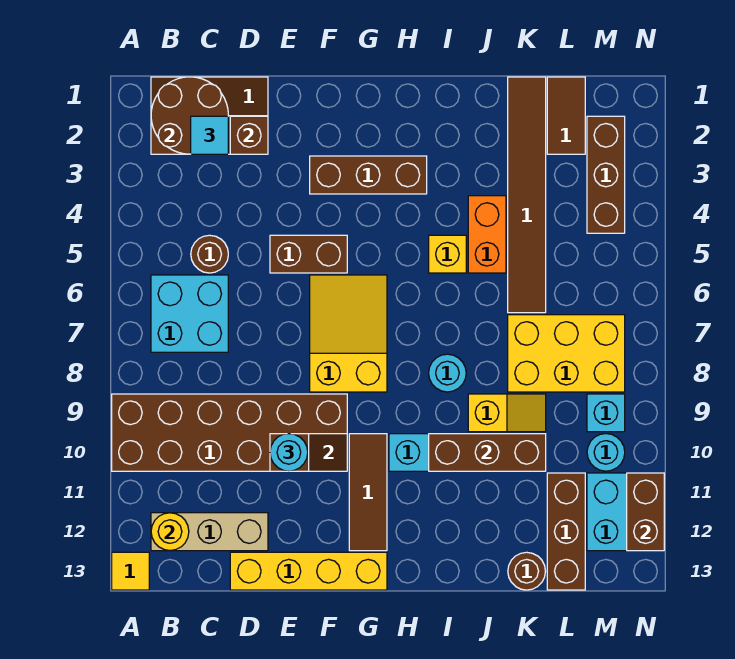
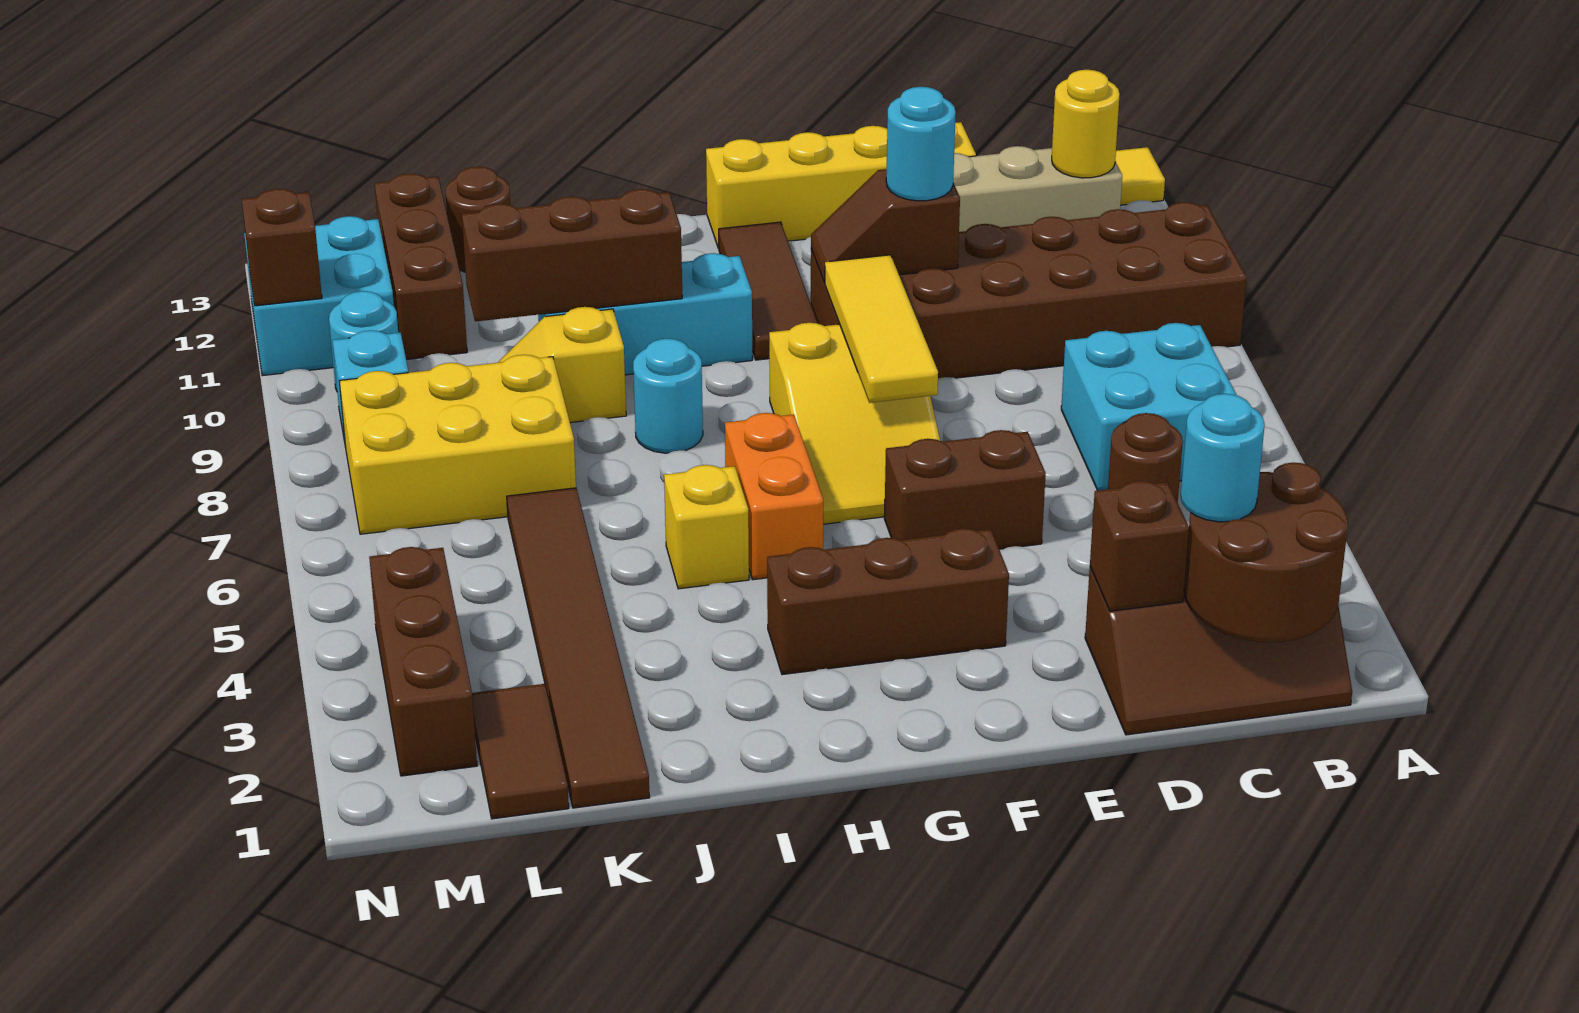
cyan 1x1 tile [191,116,228,154] -> cyan 1x1 round brick [1181,394,1265,522]
none -> yellow 1x3 tile [825,255,938,403]
orange 1x2 brick [468,196,506,273] -> orange 1x2 brick moved to [725,413,823,580]
brown 1x2 brick [627,473,664,551] -> brown 1x1 brick [242,189,322,306]

